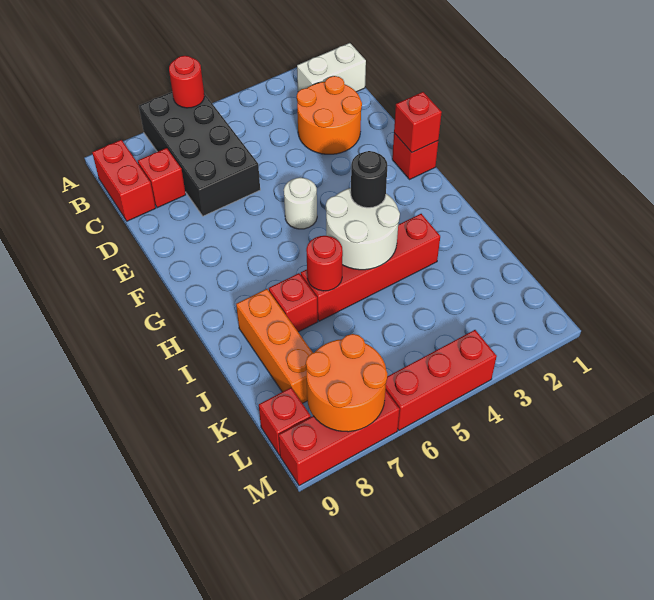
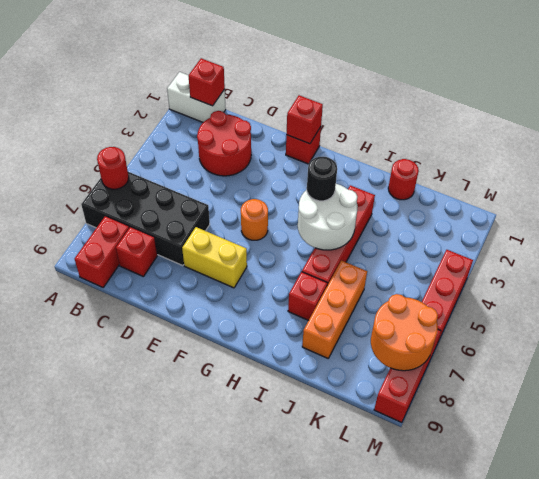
white 1x2 brick [297,43,366,92] -> white 1x2 brick turned to [167,72,226,122]
red 1x2 brick [92,140,156,221] -> red 1x2 brick turned to [74,216,129,287]
orange 2x2 round brick [297,76,362,154] -> red 2x2 round brick [197,111,251,176]
none -> yellow 1x2 brick [182,227,247,288]
white 1x1 round brick [284,178,317,229] -> orange 1x1 round brick [241,199,268,240]
red 1x1 round brick [306,236,343,291] -> red 1x1 round brick moved to [388,159,419,200]
orange 1x3 brick [236,289,313,403] -> orange 1x3 brick turned to [302,260,367,358]
red 1x1 brick [259,388,311,455] -> red 1x1 brick moved to [188,58,225,106]

